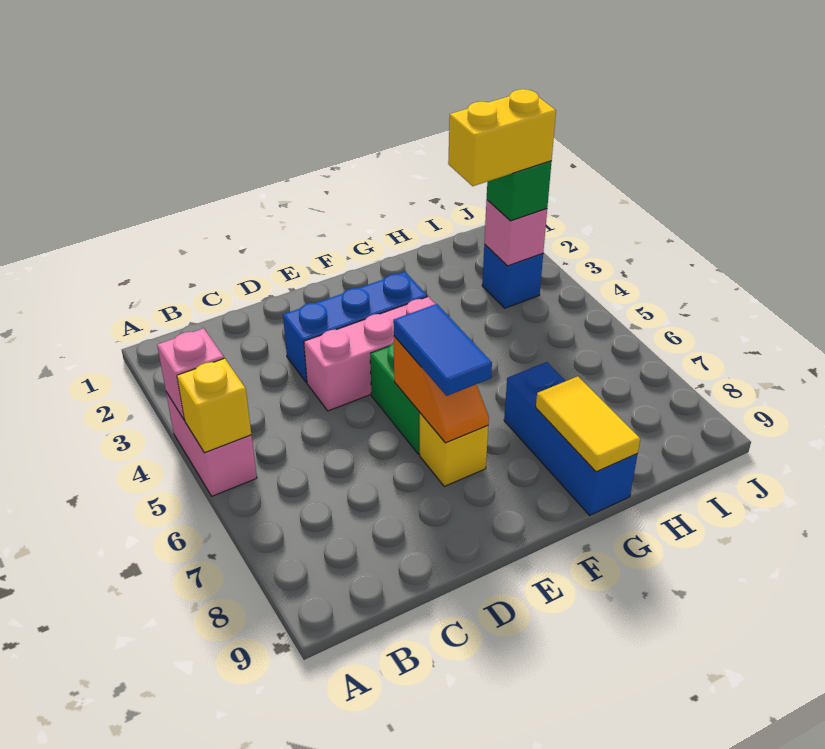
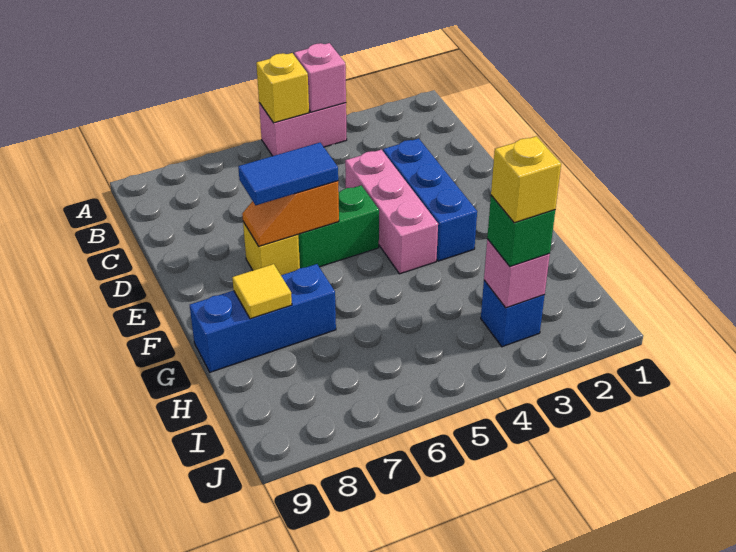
yellow 1x2 tile [536,376,640,472] -> yellow 1x1 tile [232,264,292,319]
yellow 1x2 brick [448,89,556,186] -> yellow 1x1 brick [491,136,561,223]

